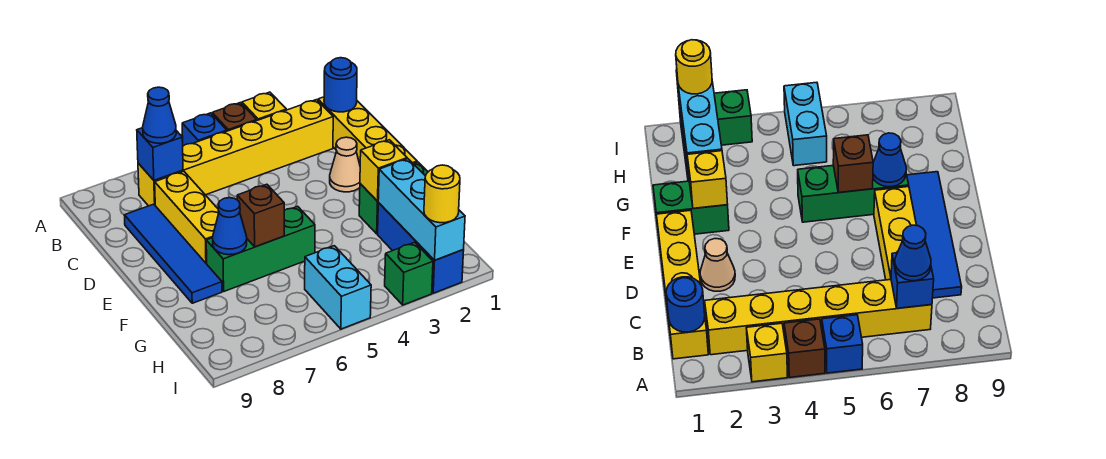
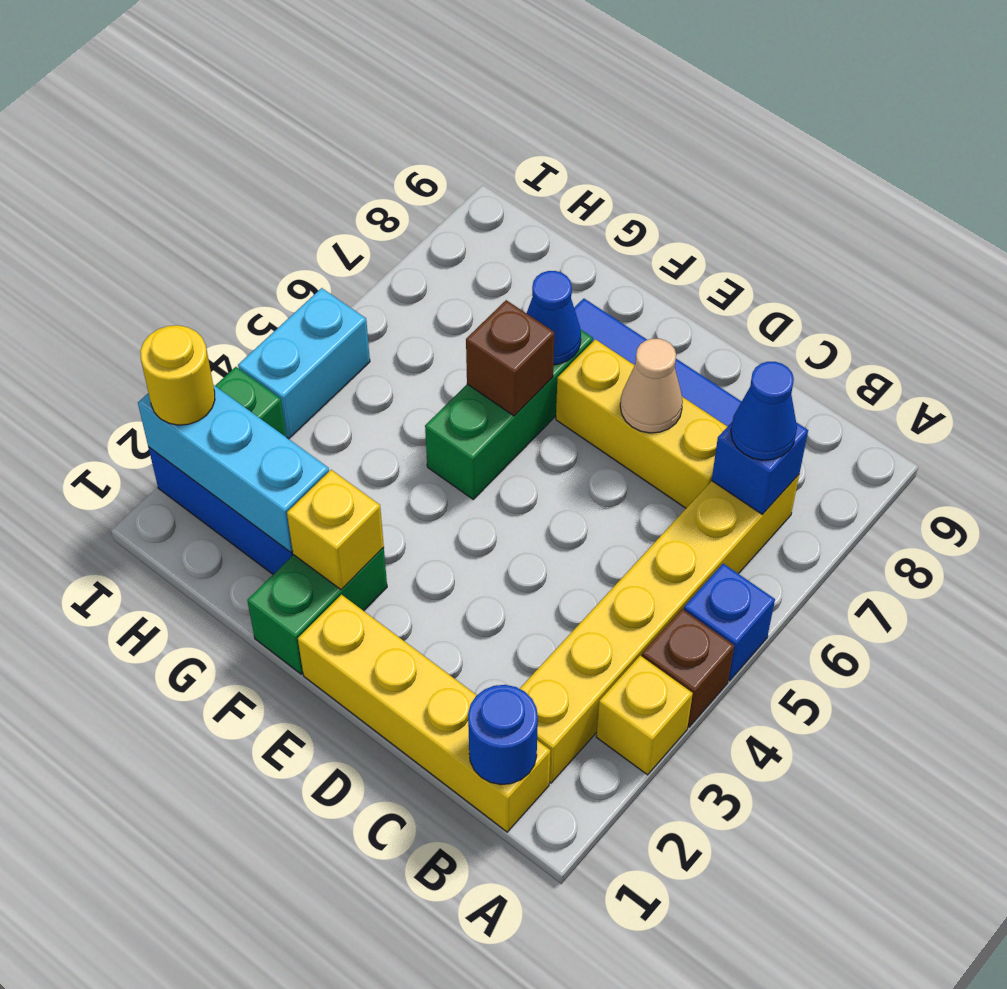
tan 1x1 cone [330,137,360,192] -> tan 1x1 cone moved to [620,339,683,433]
cyan 1x2 brick [305,246,371,329] -> cyan 1x2 brick turned to [238,288,370,439]

